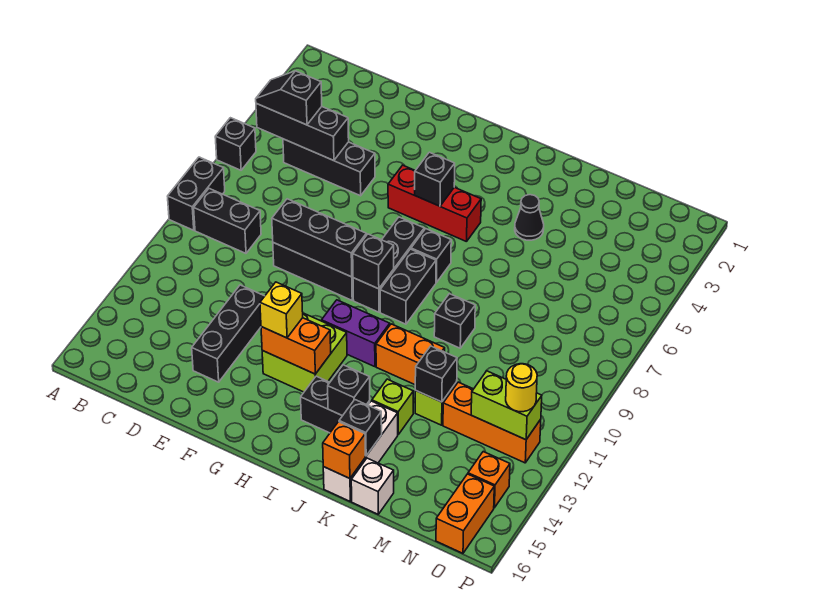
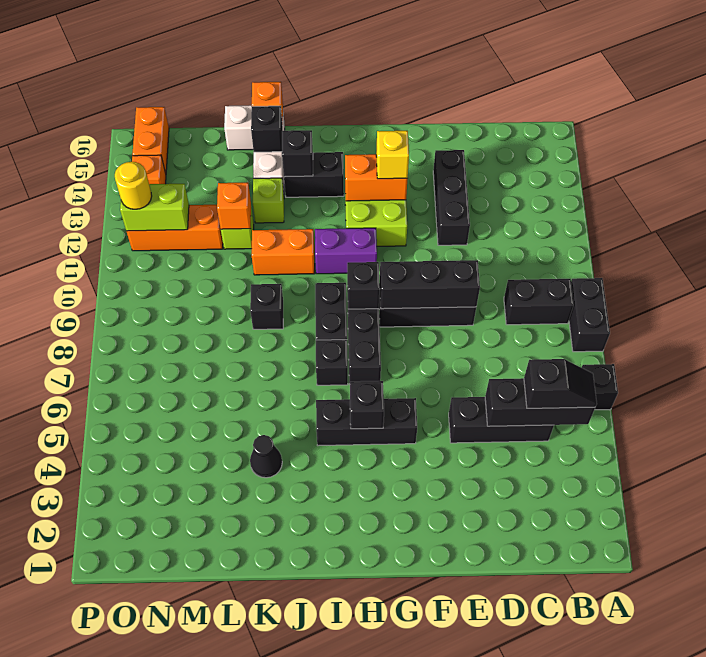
red 1x3 brick [388,165,481,242] -> black 1x3 brick [316,398,417,446]
black 1x1 brick [415,346,457,402] -> orange 1x1 brick [217,182,251,229]

